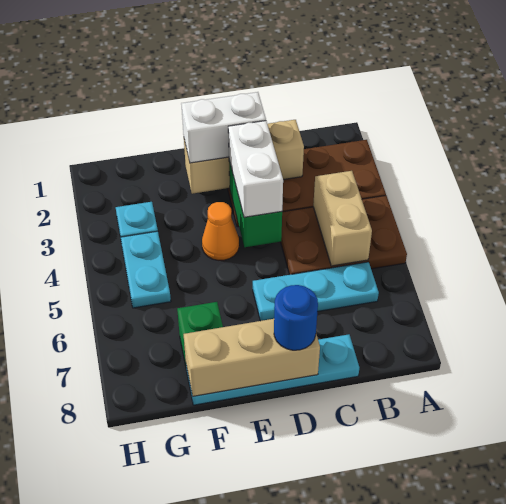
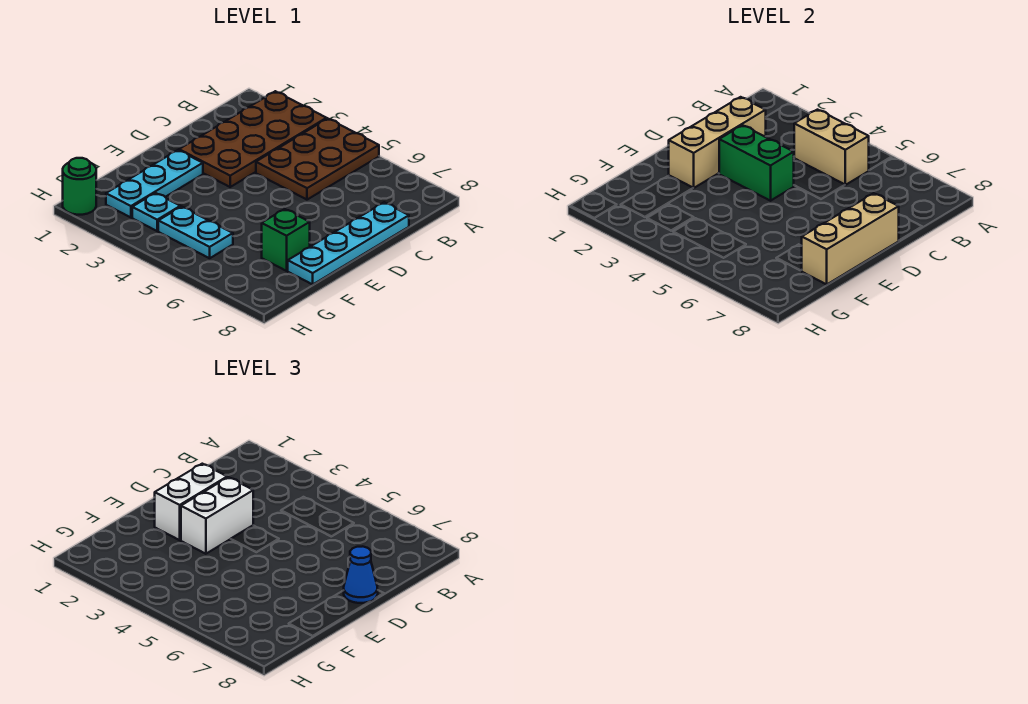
cyan 1x3 plate [253,262,379,321] -> cyan 1x3 plate moved to [106,150,203,217]
white 1x2 brick [228,121,283,217] -> white 1x2 brick turned to [181,477,253,554]
blue 1x1 round brick [274,285,318,350] -> blue 1x1 cone [344,546,378,603]
orange 1x1 cone [202,202,239,260] -> none
none -> green 1x1 round brick [63,158,96,215]

